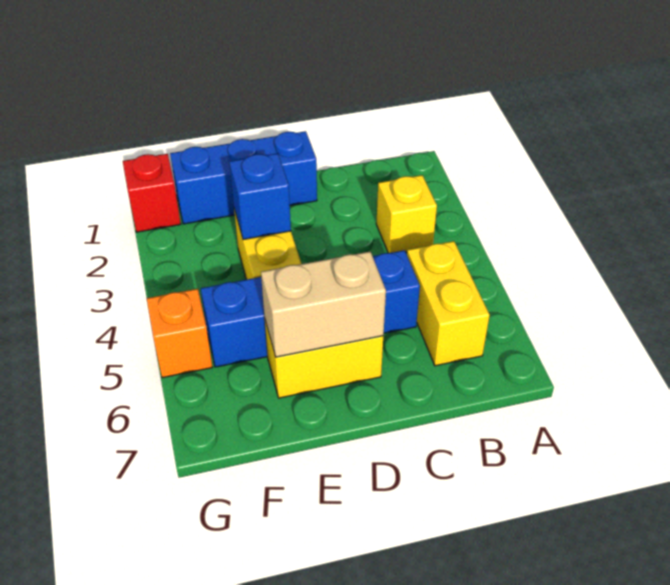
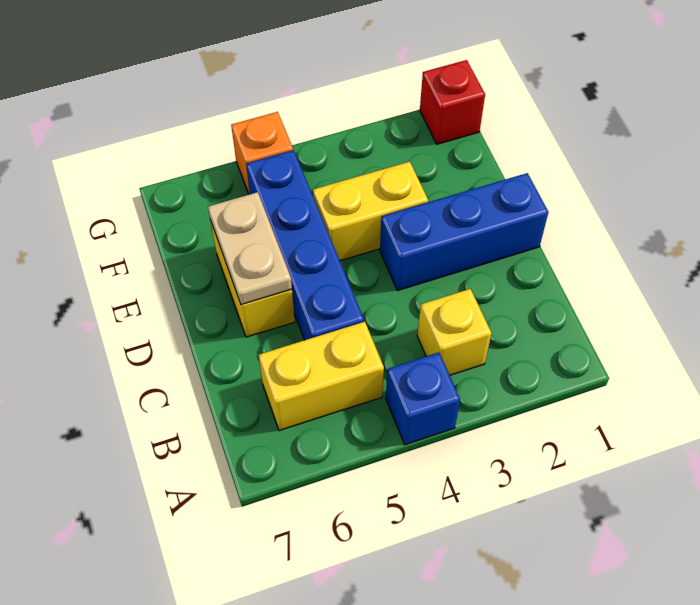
blue 1x3 brick [170,131,317,224] -> blue 1x3 brick turned to [380,173,548,291]
tan 1x2 brick [261,252,386,357] -> tan 1x2 plate [208,192,292,304]
blue 1x1 brick [229,153,291,240] -> blue 1x1 brick moved to [386,352,460,445]

